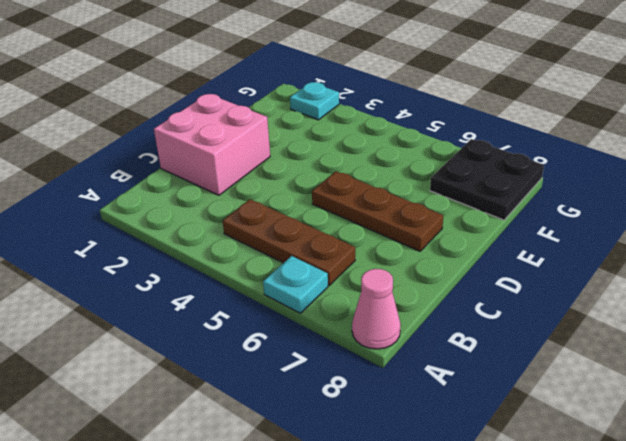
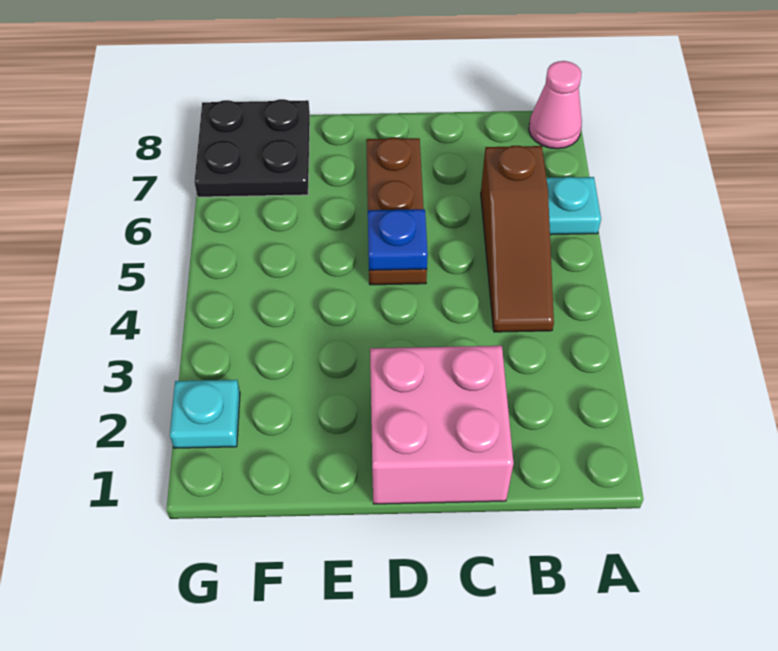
brown 1x3 plate [223,199,355,285] -> brown 1x3 slope [481,146,554,332]
none -> blue 1x1 plate [368,209,428,270]

